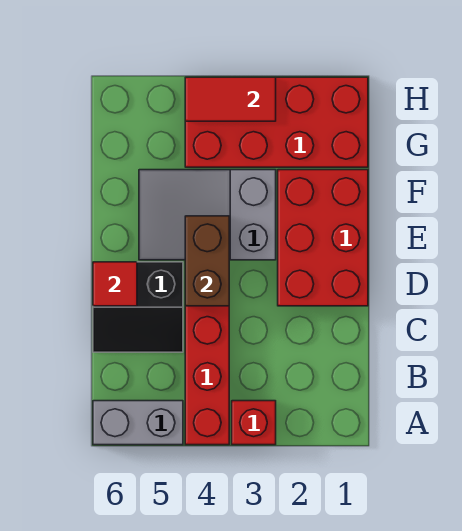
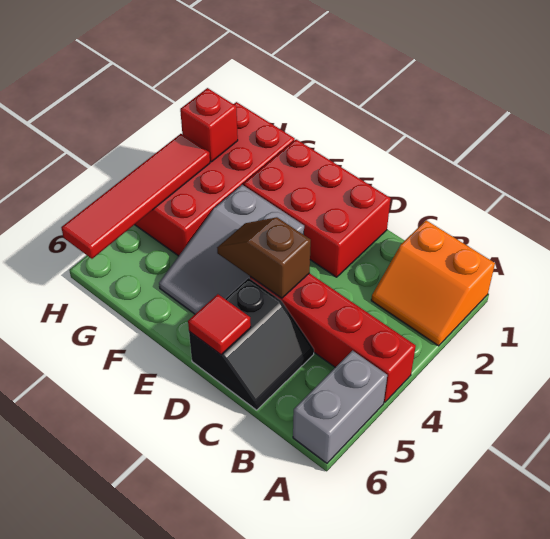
none -> orange 2x2 slope [371,220,495,346]
red 1x1 brick [232,401,276,445] -> red 1x1 brick moved to [180,88,238,162]
brown 1x2 brick [185,216,229,306] -> brown 1x2 slope [217,217,311,298]
red 1x2 tile [185,77,276,121] -> red 1x4 tile [61,134,210,259]

